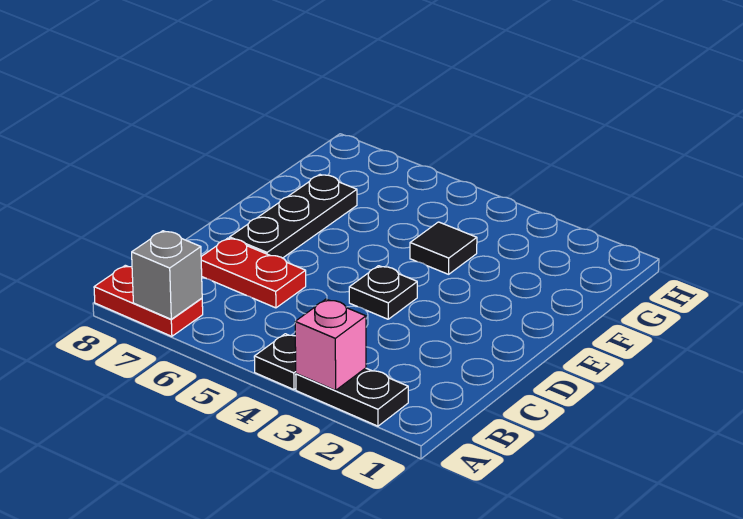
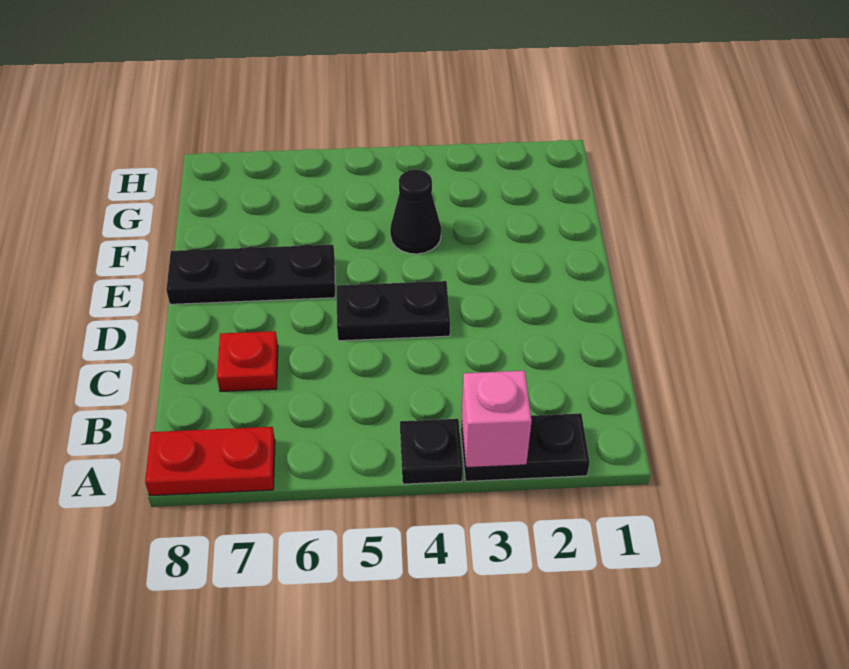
grey 1x1 brick [132,231,202,319] -> none
red 1x2 plate [201,238,306,308] -> red 1x1 plate [217,331,278,392]
black 1x1 plate [349,266,417,319] -> black 1x2 plate [337,281,450,341]
black 1x3 plate [230,175,357,258] -> black 1x3 plate turned to [166,245,335,304]
black 1x1 tile [410,222,477,274] -> black 1x1 cone [390,169,441,254]

